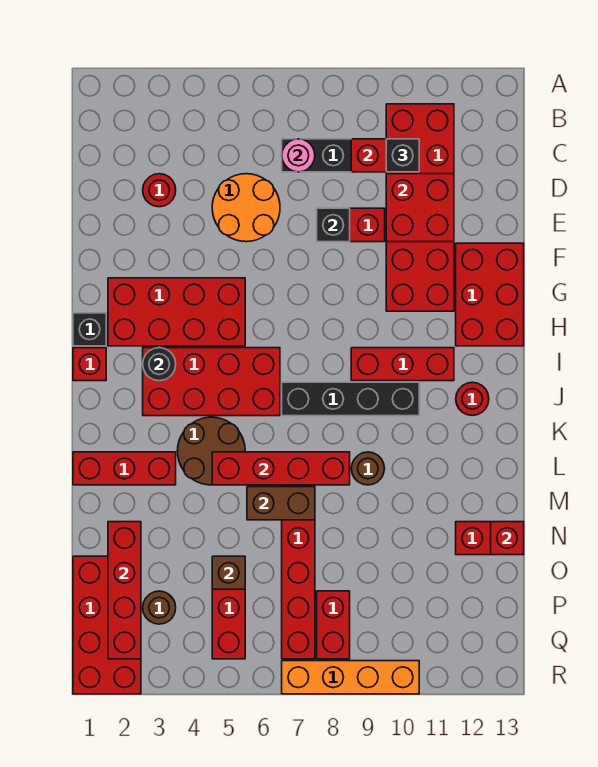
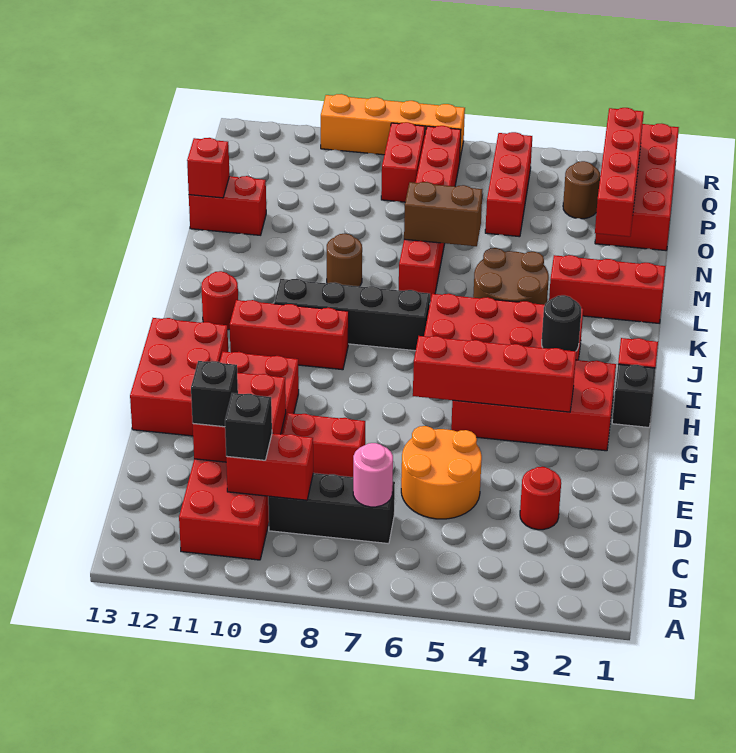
black 1x1 brick [317,208,350,242] -> black 1x1 brick moved to [191,361,238,427]
red 1x4 brick [212,452,350,485] -> red 1x4 brick moved to [413,336,576,412]
brown 1x1 brick [212,556,245,589] -> none

